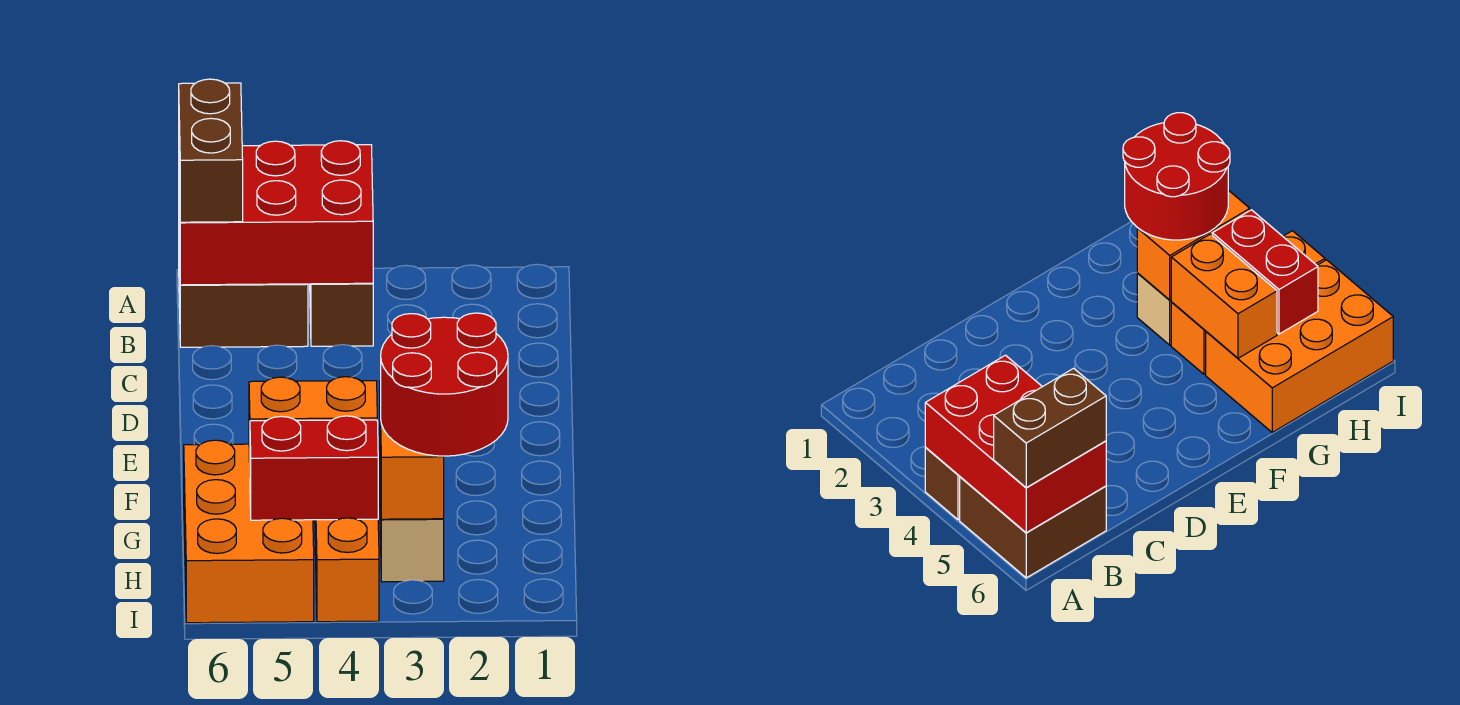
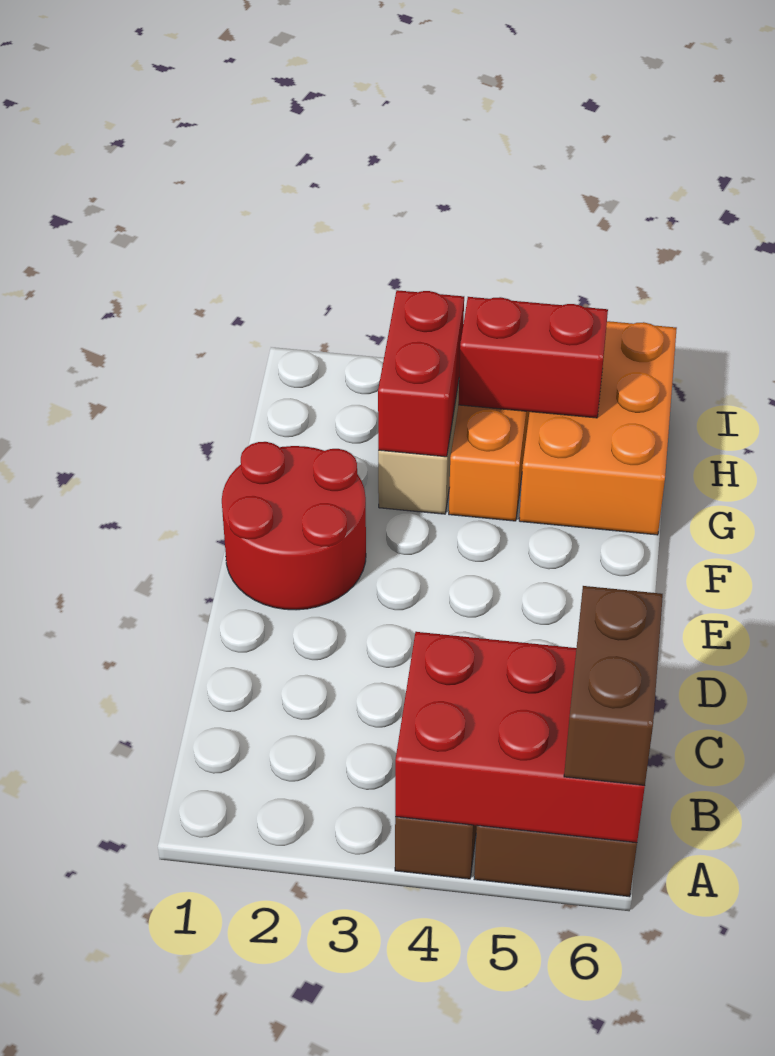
red 2x2 round brick [381,313,508,456] -> red 2x2 round brick moved to [222,442,366,610]
orange 1x2 brick [380,380,444,519] -> red 1x2 brick [378,290,464,457]
orange 1x2 brick [249,377,377,462] -> none

